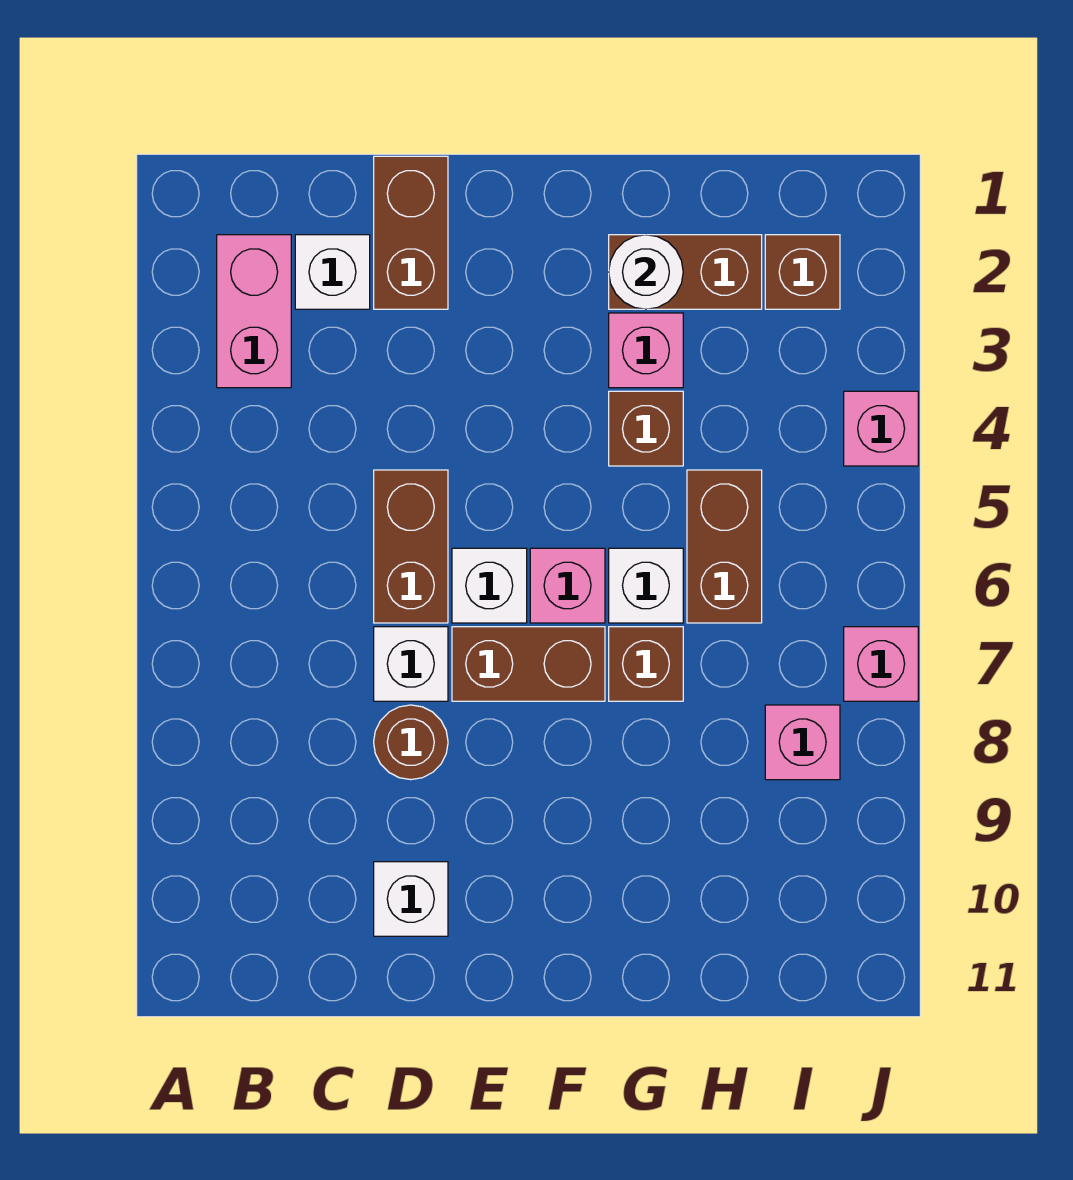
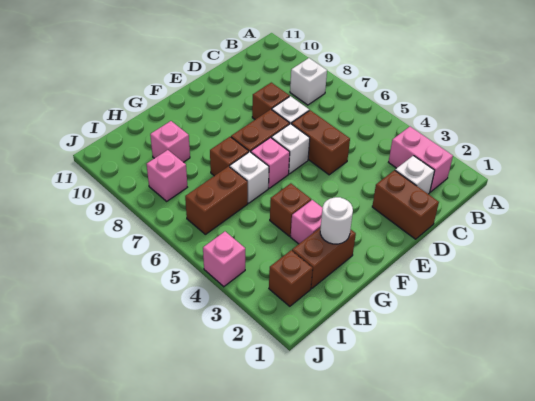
brown 1x1 round brick [374,705,448,780] -> brown 1x1 brick [252,83,289,119]
white 1x1 brick [374,862,448,936] -> white 1x1 brick moved to [290,58,327,105]
brown 1x2 brick [687,470,762,623] -> brown 1x2 brick turned to [185,166,248,234]
pink 1x1 brick [844,627,918,701] -> pink 1x1 brick moved to [150,121,190,162]

